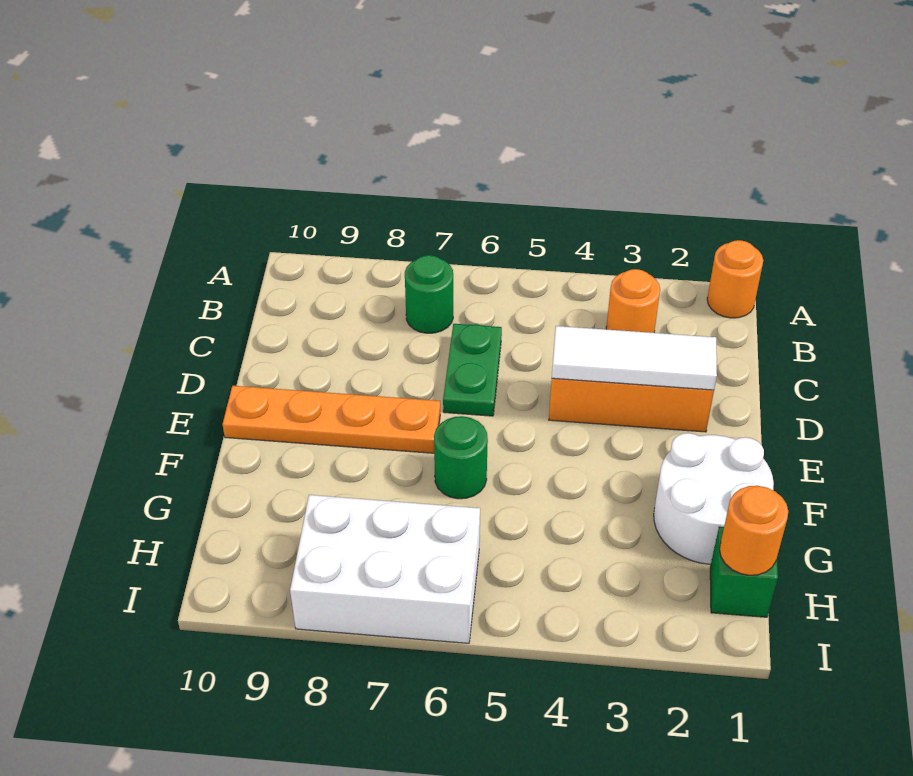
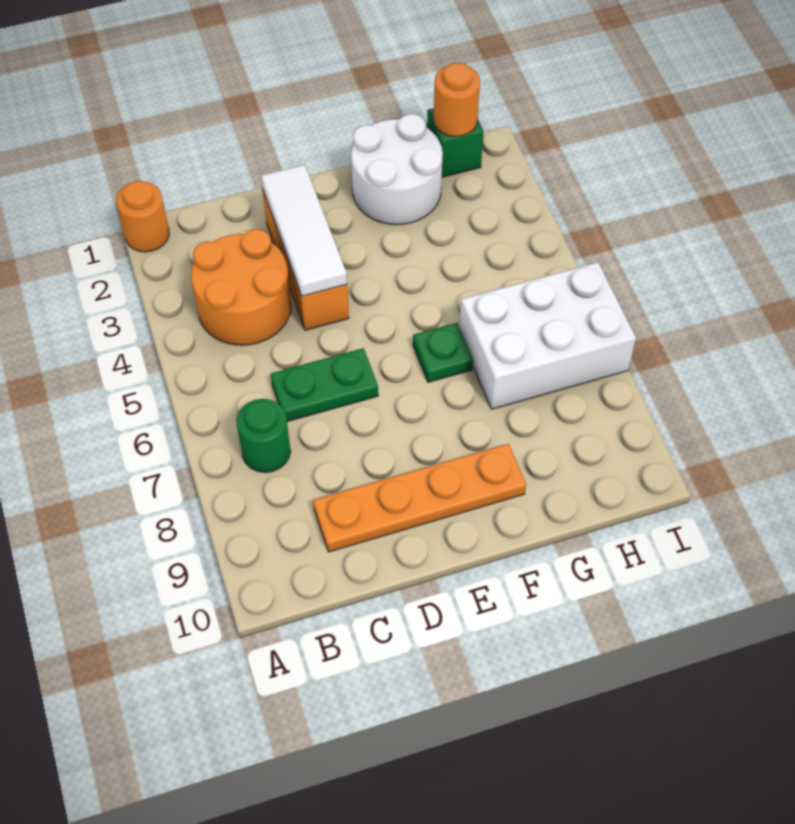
orange 1x1 round brick [606,269,660,333] -> orange 2x2 round brick [191,229,291,345]
orange 1x4 plate [223,386,440,453] -> orange 1x4 plate turned to [313,444,526,552]
green 1x1 round brick [434,416,488,499] -> green 1x1 plate [413,323,473,382]
white 2x3 brick [290,495,480,643] -> white 2x3 brick turned to [459,262,636,409]

